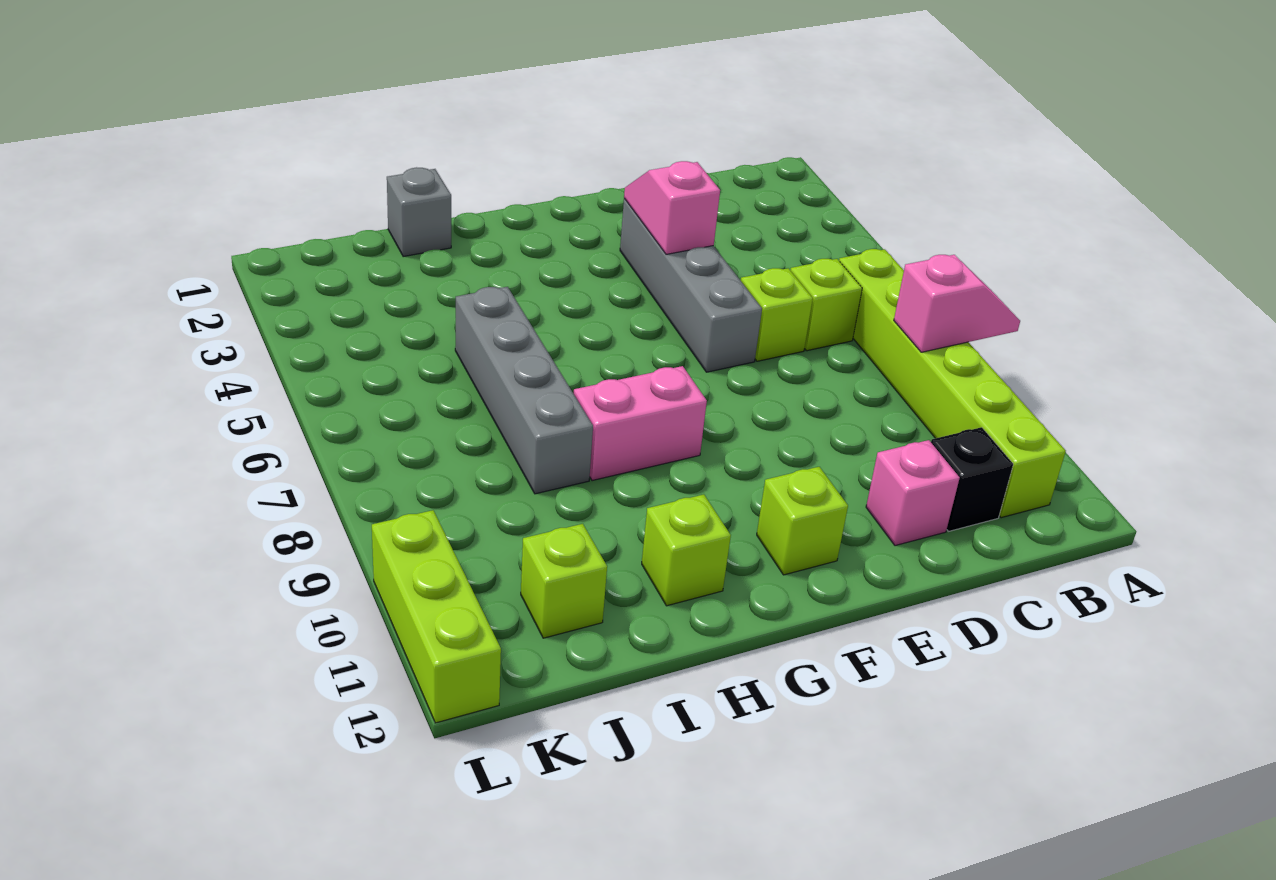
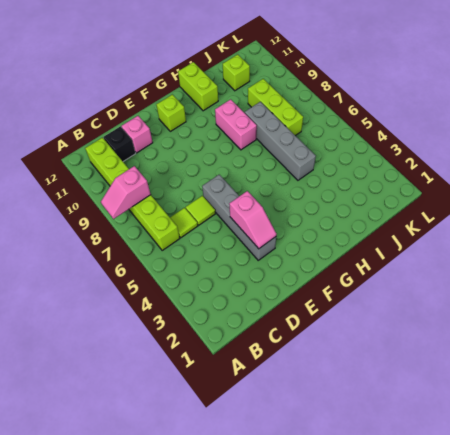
lime 1x1 brick [790,259,862,351] -> lime 1x1 tile [170,208,198,238]
lime 1x1 brick [741,268,813,361] -> lime 1x1 tile [186,196,216,225]
pink 1x2 brick [574,366,707,481] -> pink 1x2 brick turned to [215,99,257,150]
lime 1x1 brick [642,494,731,606] -> lime 1x2 brick [178,62,218,111]
grey 1x1 brick [387,167,451,257] -> none
lime 1x3 brick [372,510,501,723] -> lime 1x3 brick moved to [248,79,303,136]

